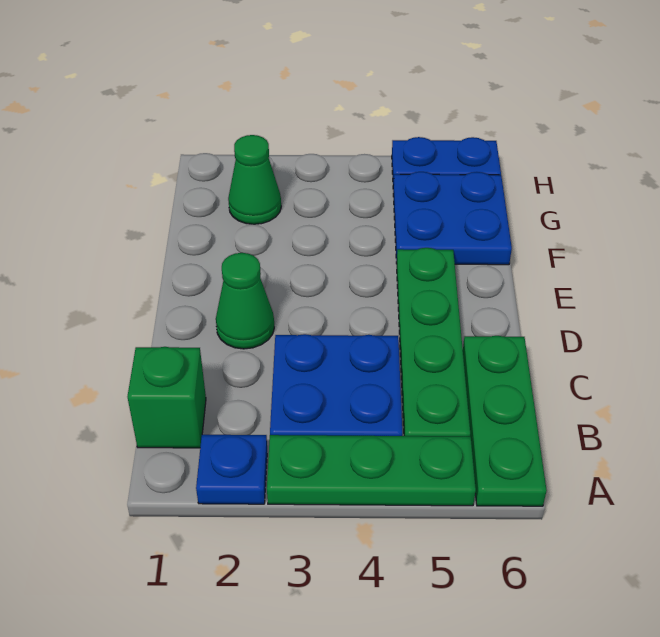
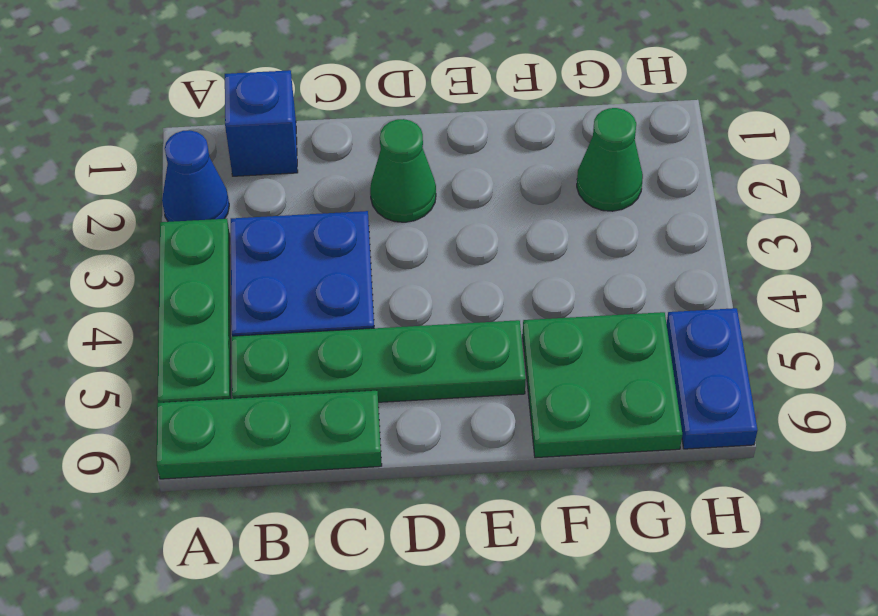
blue 1x1 plate [196,435,267,504] -> blue 1x1 cone [162,130,229,222]
green 1x1 brick [127,347,206,448] -> blue 1x1 brick [225,70,298,176]
blue 2x2 plate [393,172,512,265] -> green 2x2 plate [523,312,682,458]

